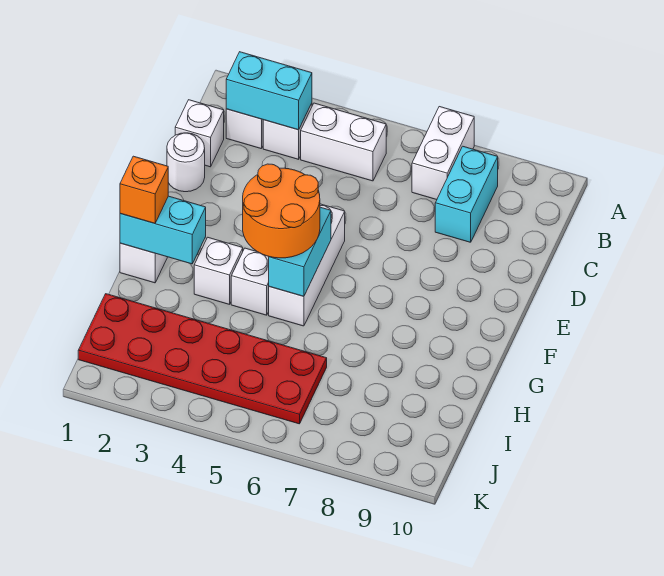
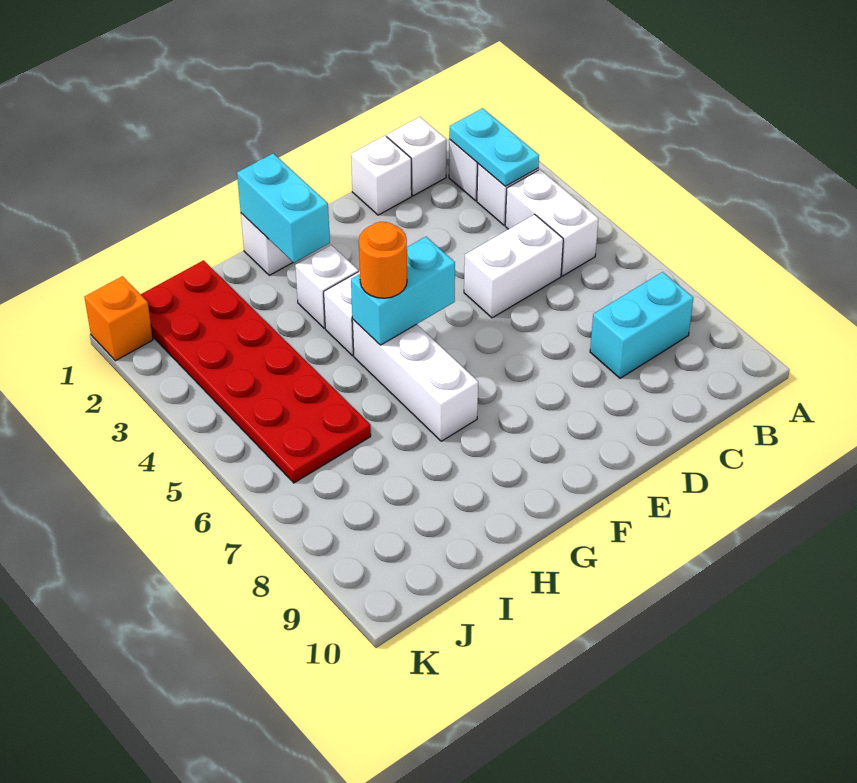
white 1x2 brick [412,107,474,200] -> white 1x2 brick moved to [464,214,563,318]
cyan 1x2 brick [226,52,312,130] -> cyan 1x2 plate [449,108,539,186]
white 1x1 round brick [167,133,205,192] -> white 1x1 brick [351,136,412,215]
white 1x3 brick [269,204,345,326] -> white 1x3 brick turned to [352,319,478,441]
orange 2x2 round brick [243,164,320,258] -> orange 1x1 round brick [359,222,407,298]
orange 1x1 brick [120,156,168,223] -> orange 1x1 brick moved to [84,276,153,361]

